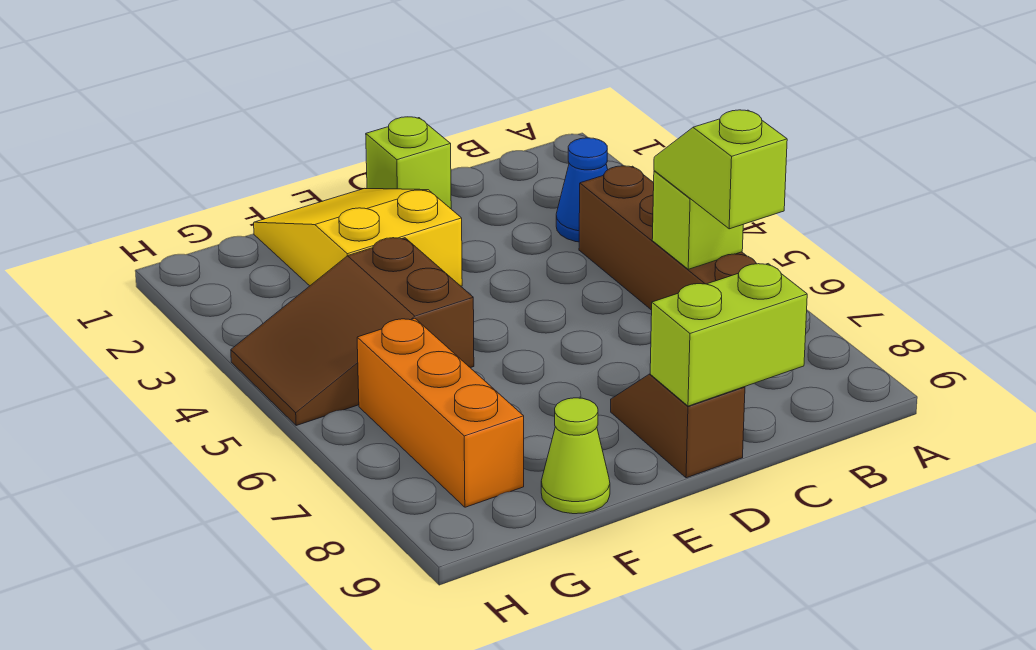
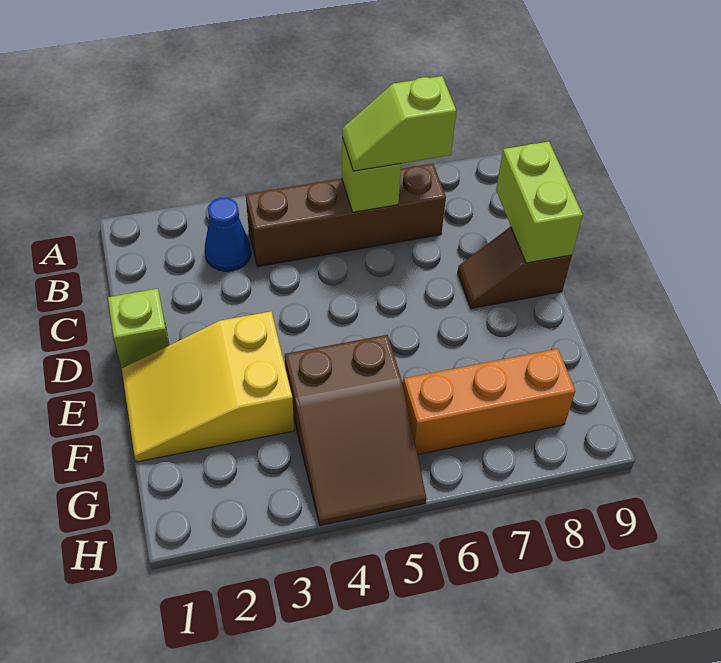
lime 1x1 cone [541,398,610,514] -> none

